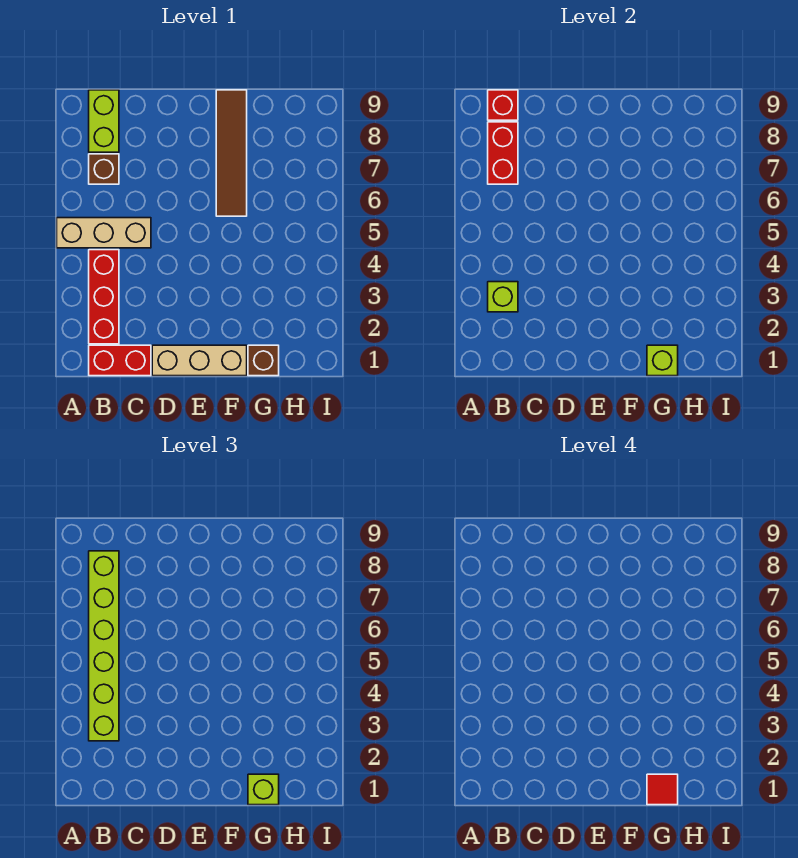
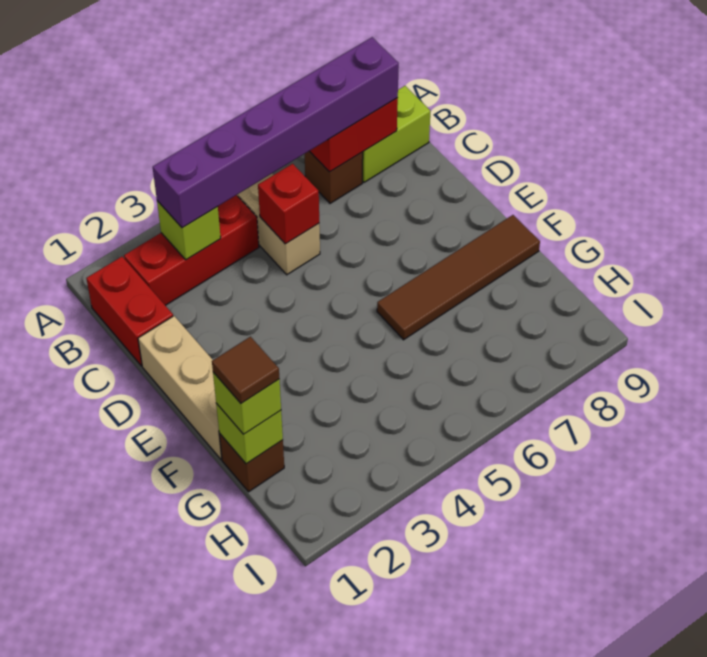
lime 1x6 brick [89,551,119,741] -> purple 1x6 brick [153,37,399,228]
red 1x1 brick [488,90,518,120] -> red 1x1 brick moved to [258,164,319,244]
red 1x1 tile [647,774,678,805] -> brown 1x1 tile [212,337,279,403]

